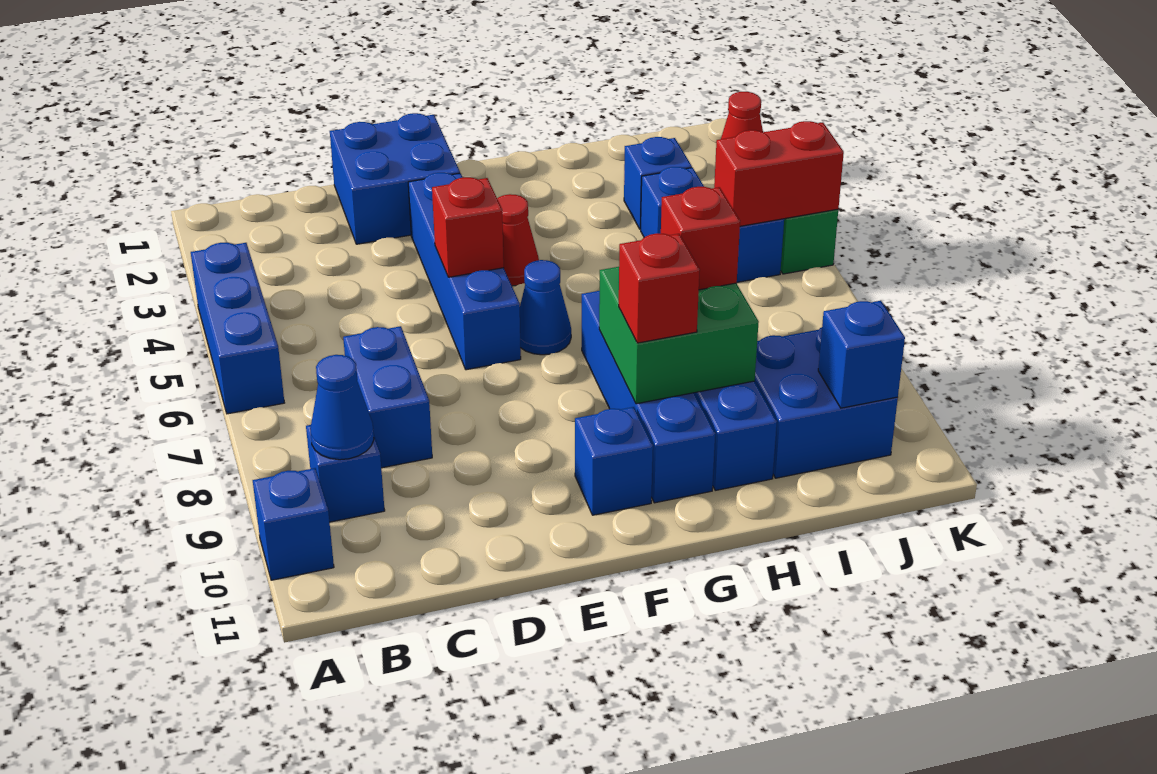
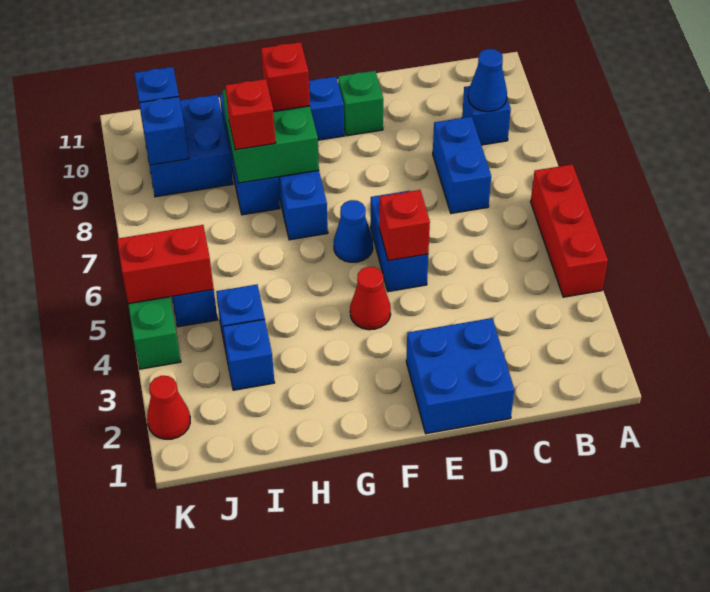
blue 1x3 brick [191,243,284,414] -> red 1x3 brick [531,164,608,297]
blue 1x1 brick [253,468,334,580] -> blue 1x1 brick moved to [139,97,189,165]
blue 1x4 brick [408,173,521,370] -> blue 1x2 brick [371,191,428,292]
none -> green 1x1 brick [338,71,383,136]

